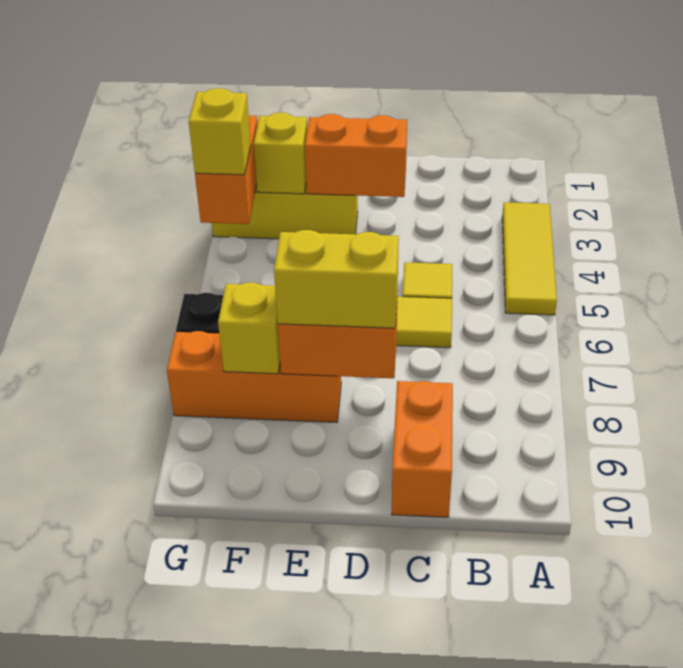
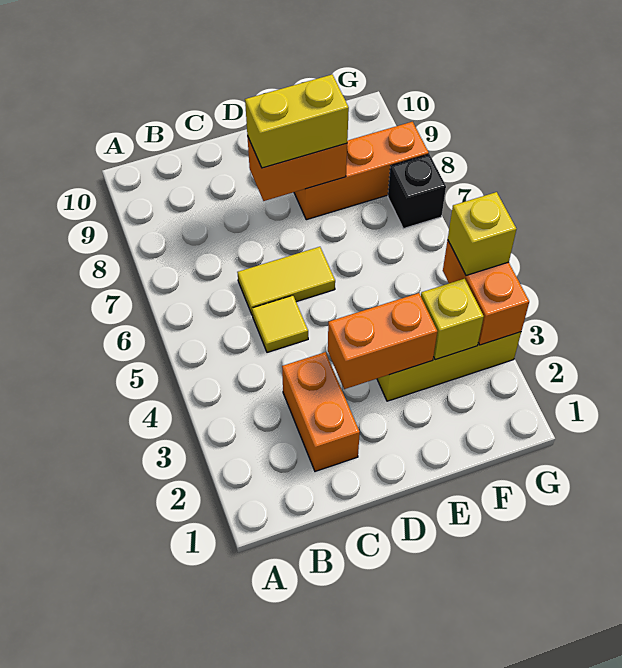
yellow 1x3 tile [502,202,557,315] -> none
orange 1x2 brick [392,381,453,517] -> orange 1x2 brick moved to [282,352,360,471]
yellow 1x1 brick [218,283,280,374] -> none

